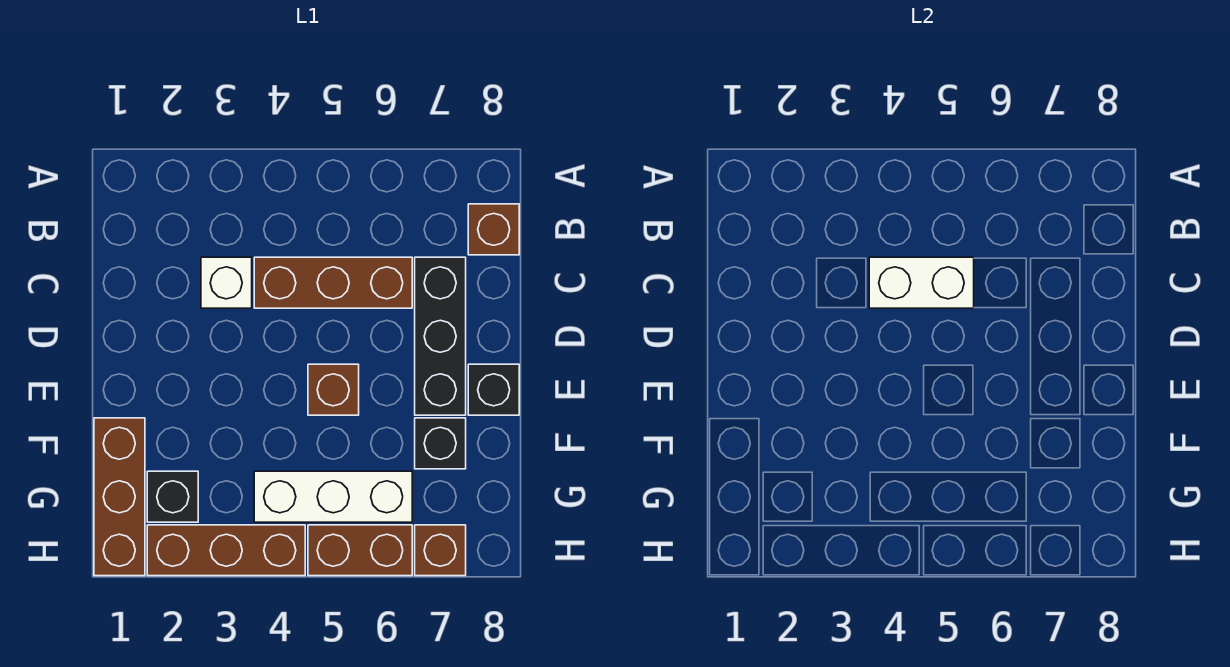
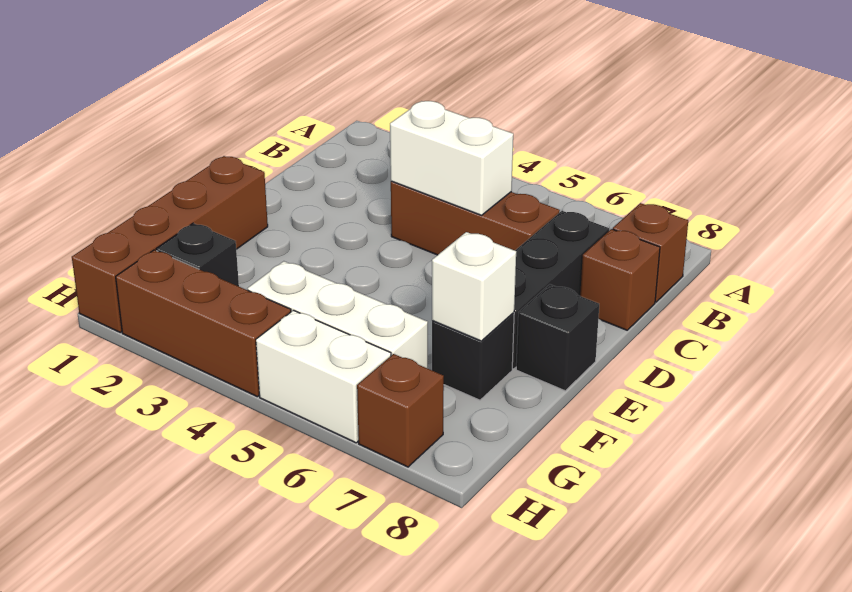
white 1x1 brick [201,257,252,308] -> white 1x1 brick moved to [432,232,516,341]
brown 1x1 brick [308,364,359,415] -> brown 1x1 brick moved to [580,229,660,330]
brown 1x3 brick [94,418,145,576] -> brown 1x4 brick [72,156,268,332]
brown 1x2 brick [308,525,412,576] -> white 1x2 brick [256,310,391,443]

